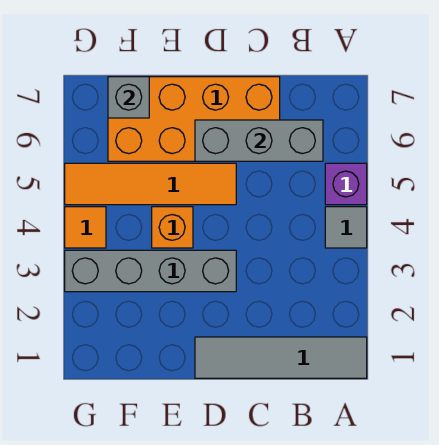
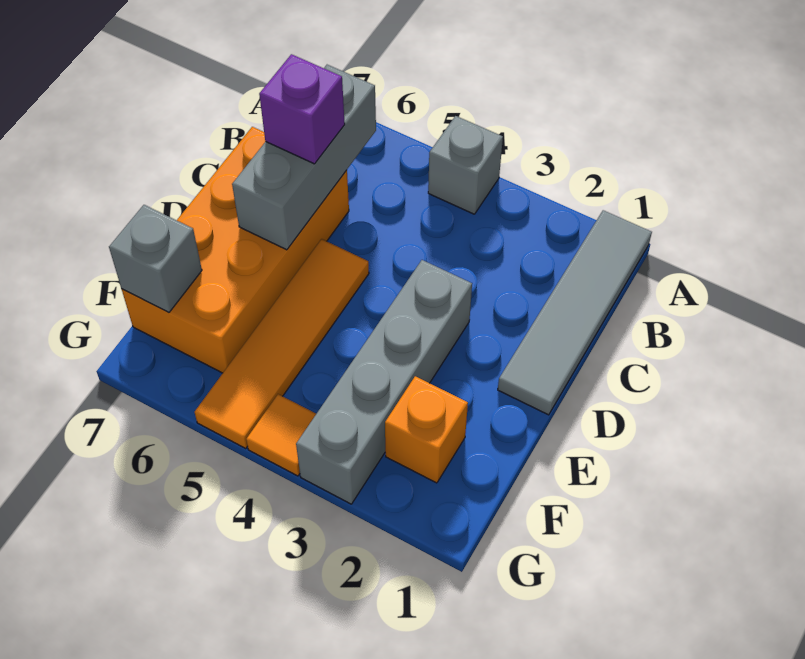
grey 1x1 tile [325,207,367,248] -> grey 1x1 brick [428,116,503,214]
purple 1x1 brick [325,163,367,205] -> purple 1x1 brick moved to [259,54,345,164]
orange 1x1 brick [152,207,193,248] -> orange 1x1 brick moved to [385,376,468,483]

